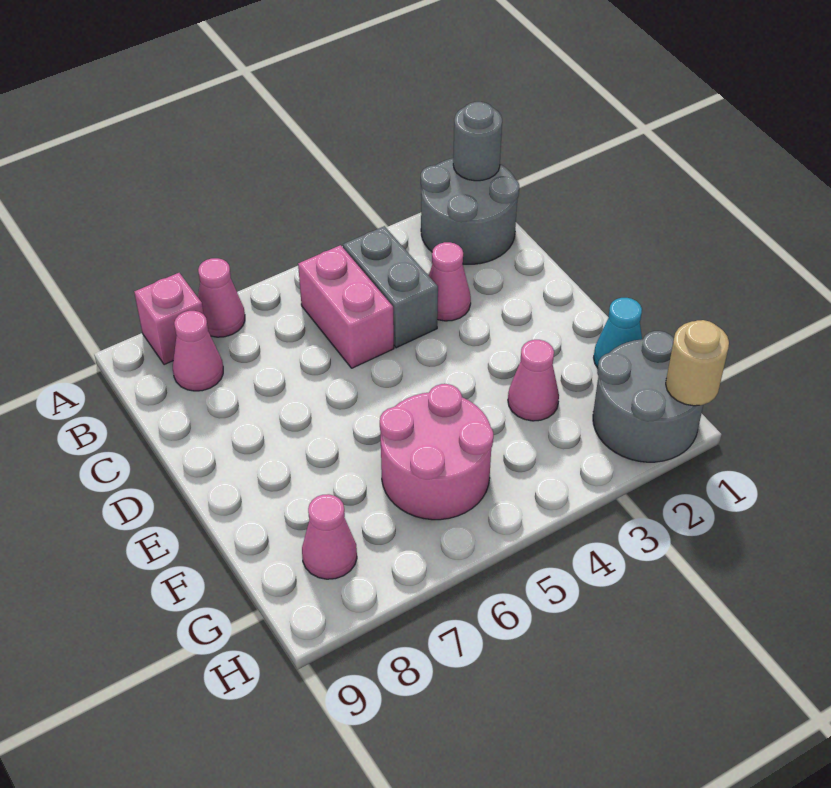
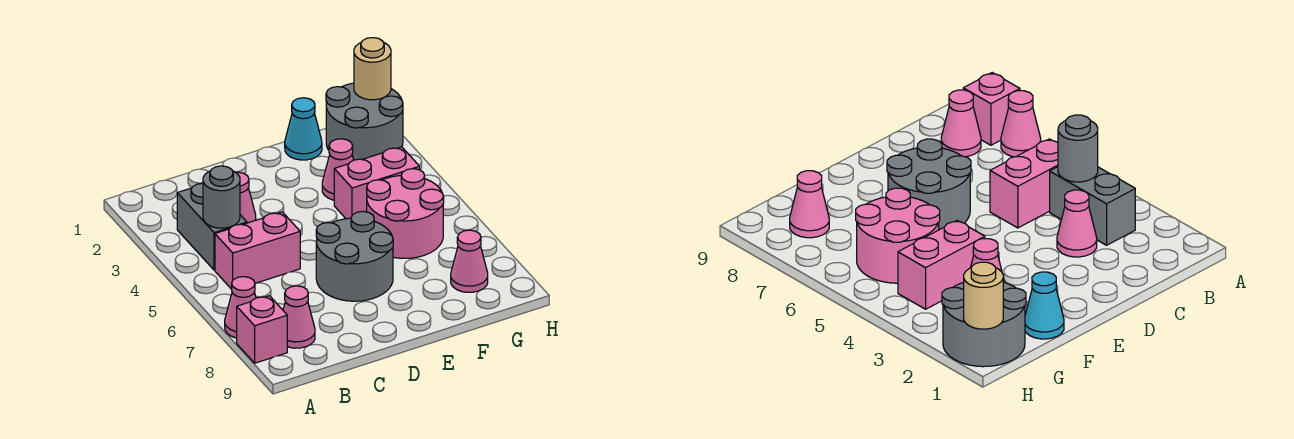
grey 2x2 round brick [421,158,519,264] -> grey 2x2 round brick moved to [316,211,393,301]
grey 1x1 round brick [453,102,502,181] -> grey 1x1 round brick moved to [203,166,240,228]
grey 1x2 brick [343,226,438,348] -> grey 1x2 brick turned to [177,183,247,270]
none -> pink 1x2 brick [334,147,420,219]

